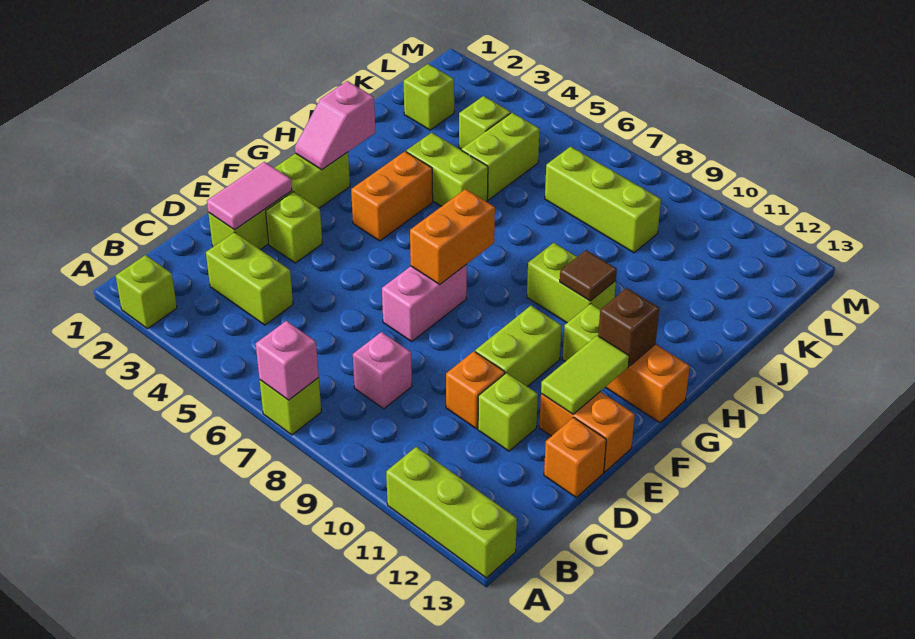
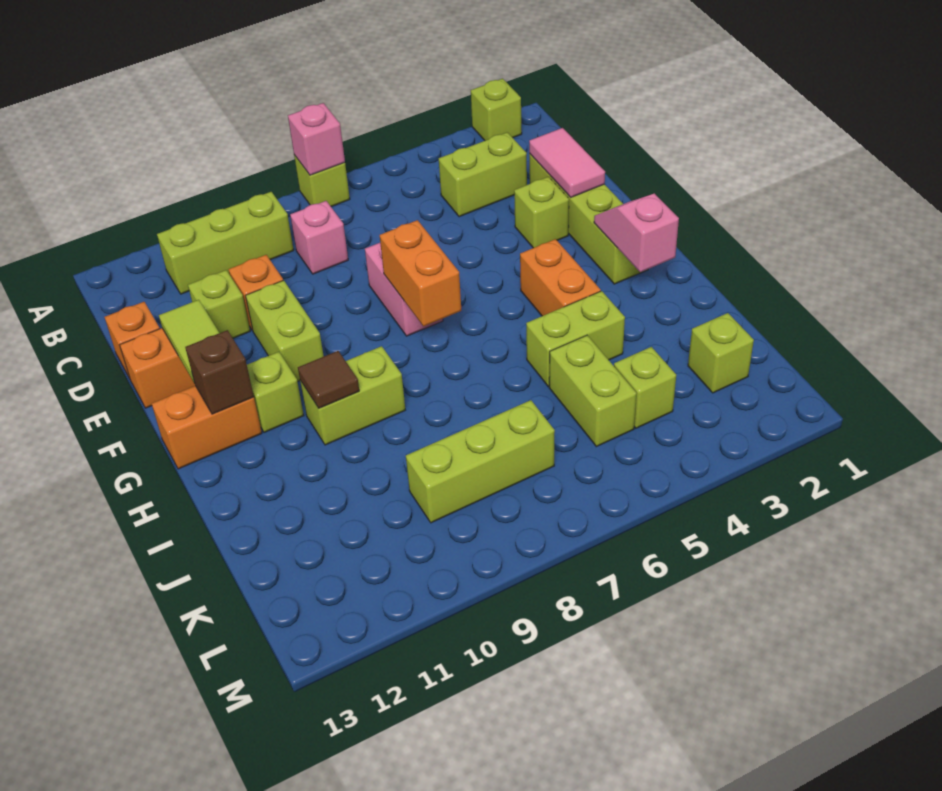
lime 1x3 brick [386,447,517,578] -> lime 1x3 brick moved to [157,192,294,294]

